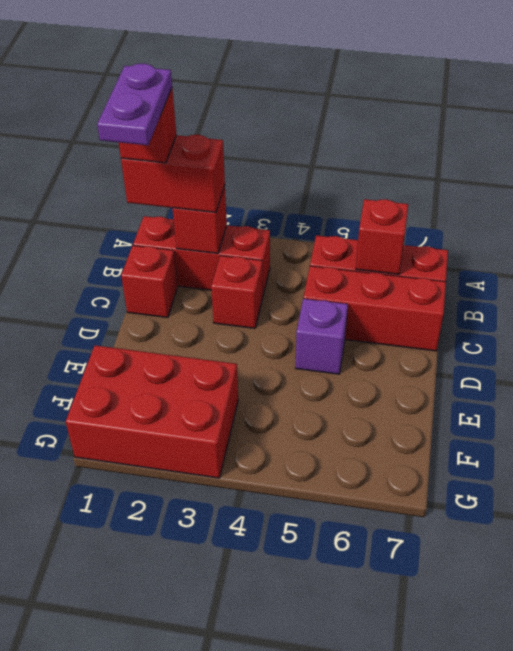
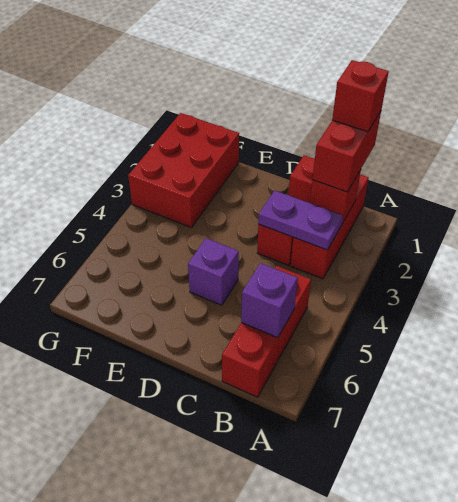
purple 1x2 plate [97,63,172,145] -> purple 1x2 plate moved to [258,191,343,250]
red 1x1 brick [356,199,408,274] -> purple 1x1 brick [241,263,298,338]
red 1x3 brick [303,266,446,351] -> none

